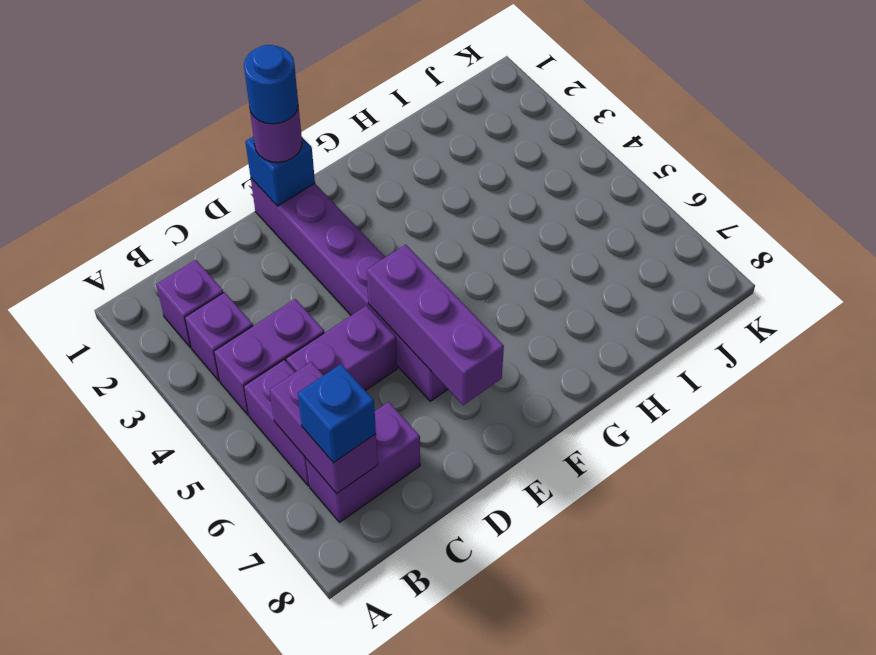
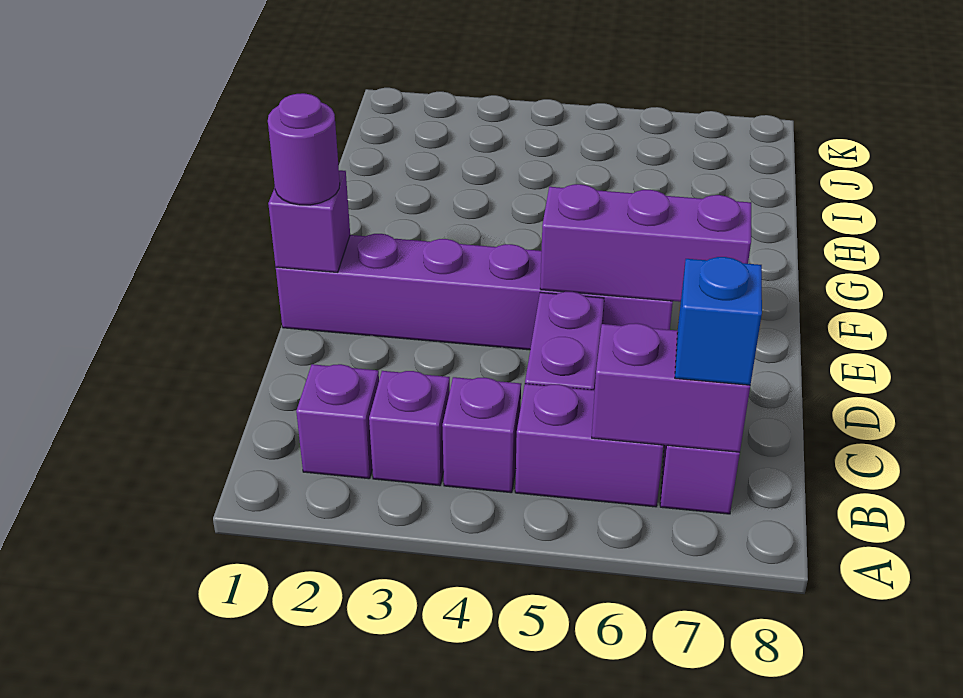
purple 1x2 brick [214,299,324,415] -> purple 1x1 brick [442,377,521,493]
blue 1x1 brick [245,136,315,206] -> purple 1x1 brick [268,170,350,272]
blue 1x1 round brick [244,45,298,124] -> none

